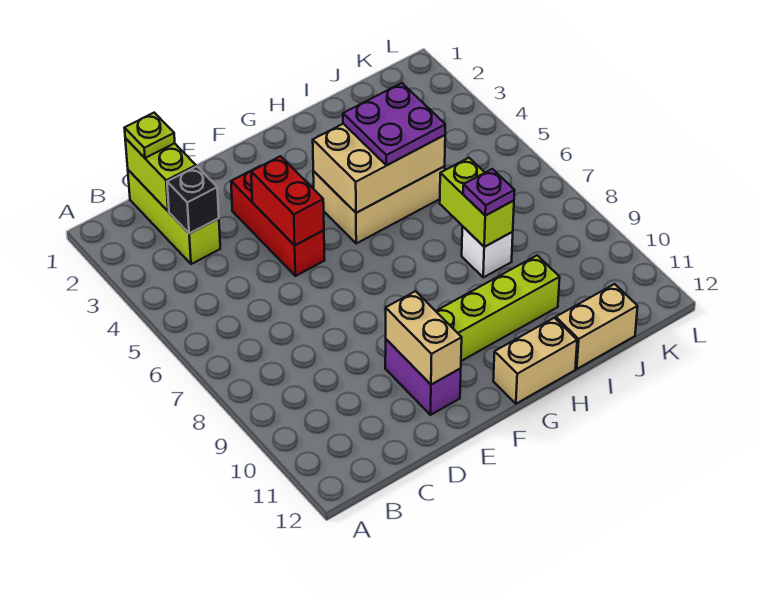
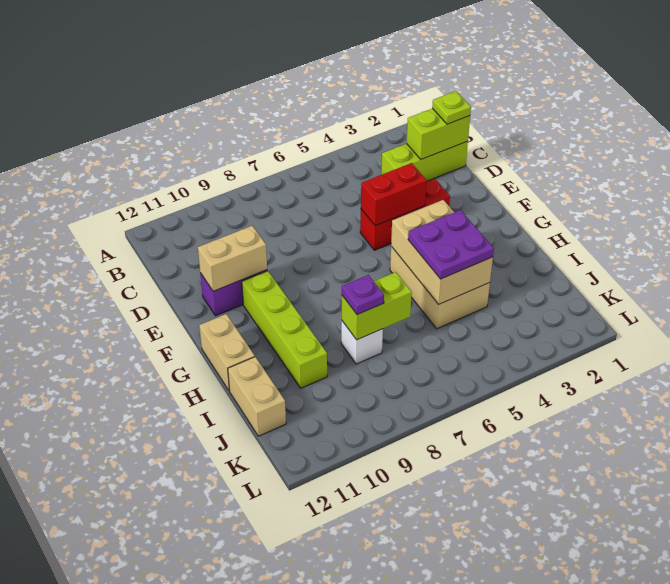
black 1x1 brick [167,166,219,233] -> none

